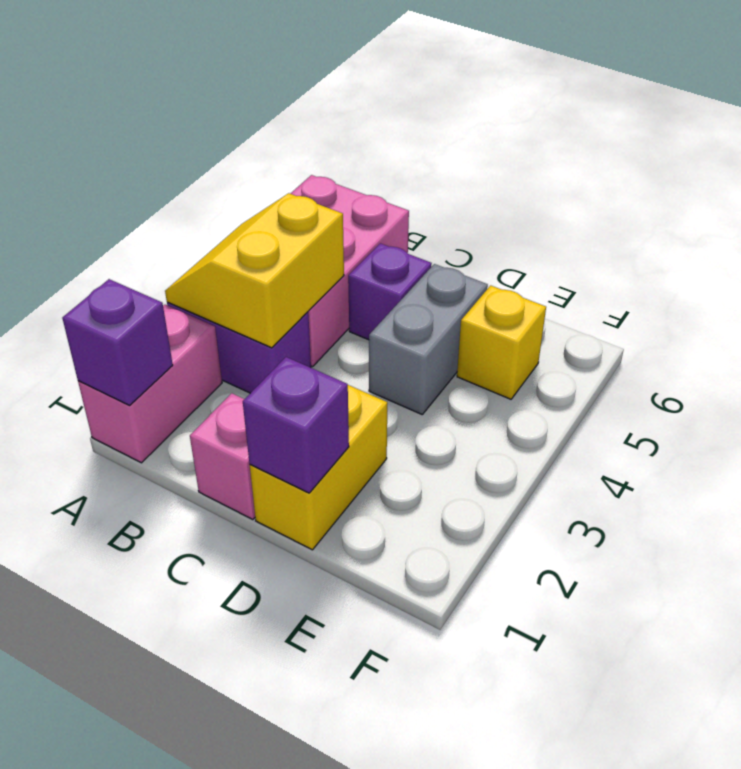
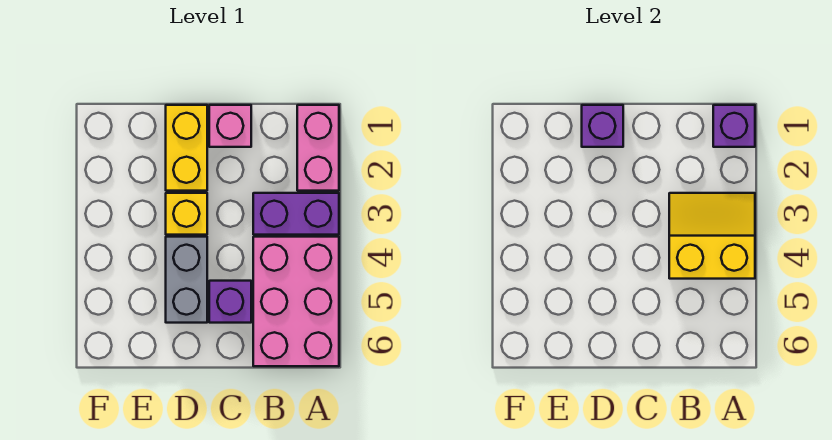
yellow 2x2 slope [165,193,344,348] -> yellow 2x2 slope turned to [669,193,755,279]
yellow 1x1 brick [457,285,546,399] -> yellow 1x1 brick moved to [166,193,207,235]

